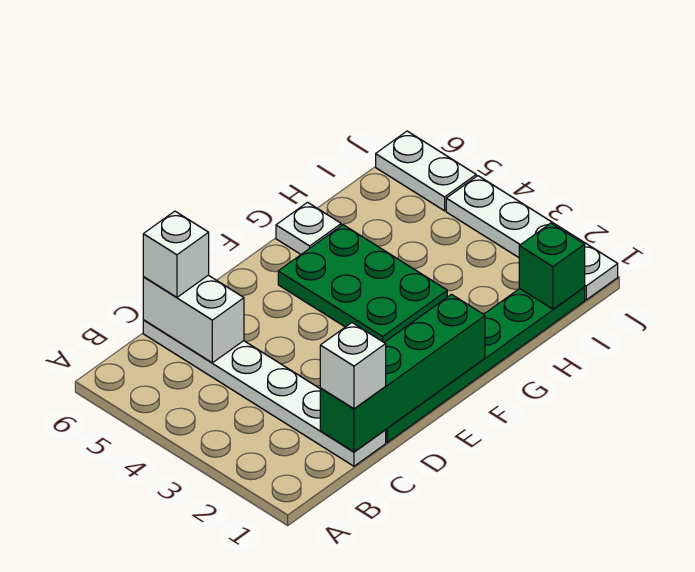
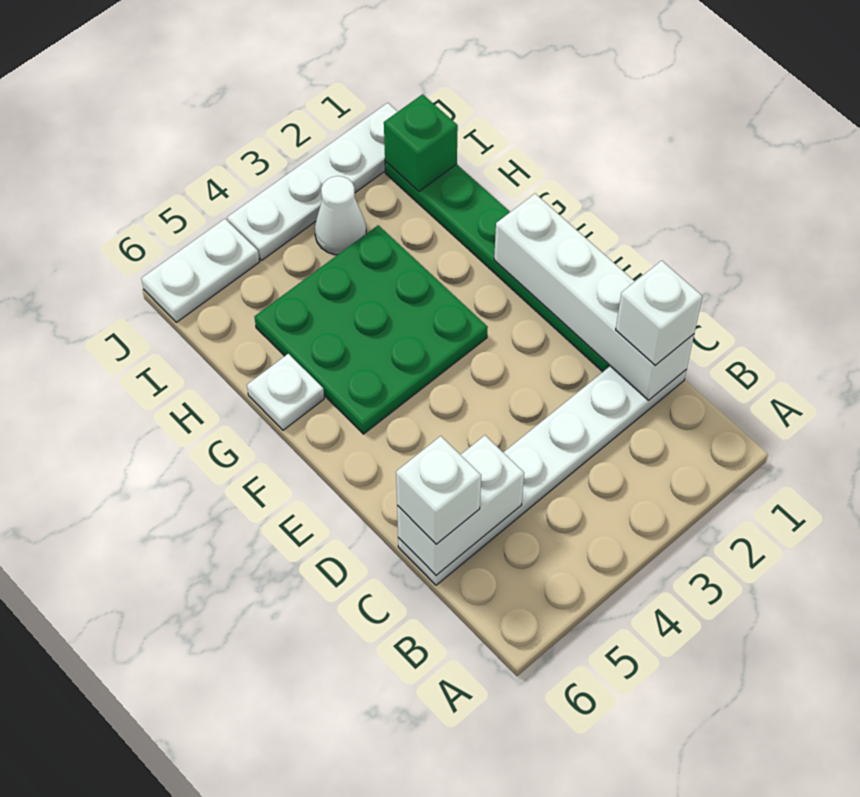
green 1x4 brick [320,294,485,452] -> white 1x4 brick [494,194,694,400]
green 2x3 plate [278,225,447,342] -> green 3x3 plate [255,225,488,434]
none -> white 1x1 cone [315,176,366,255]

